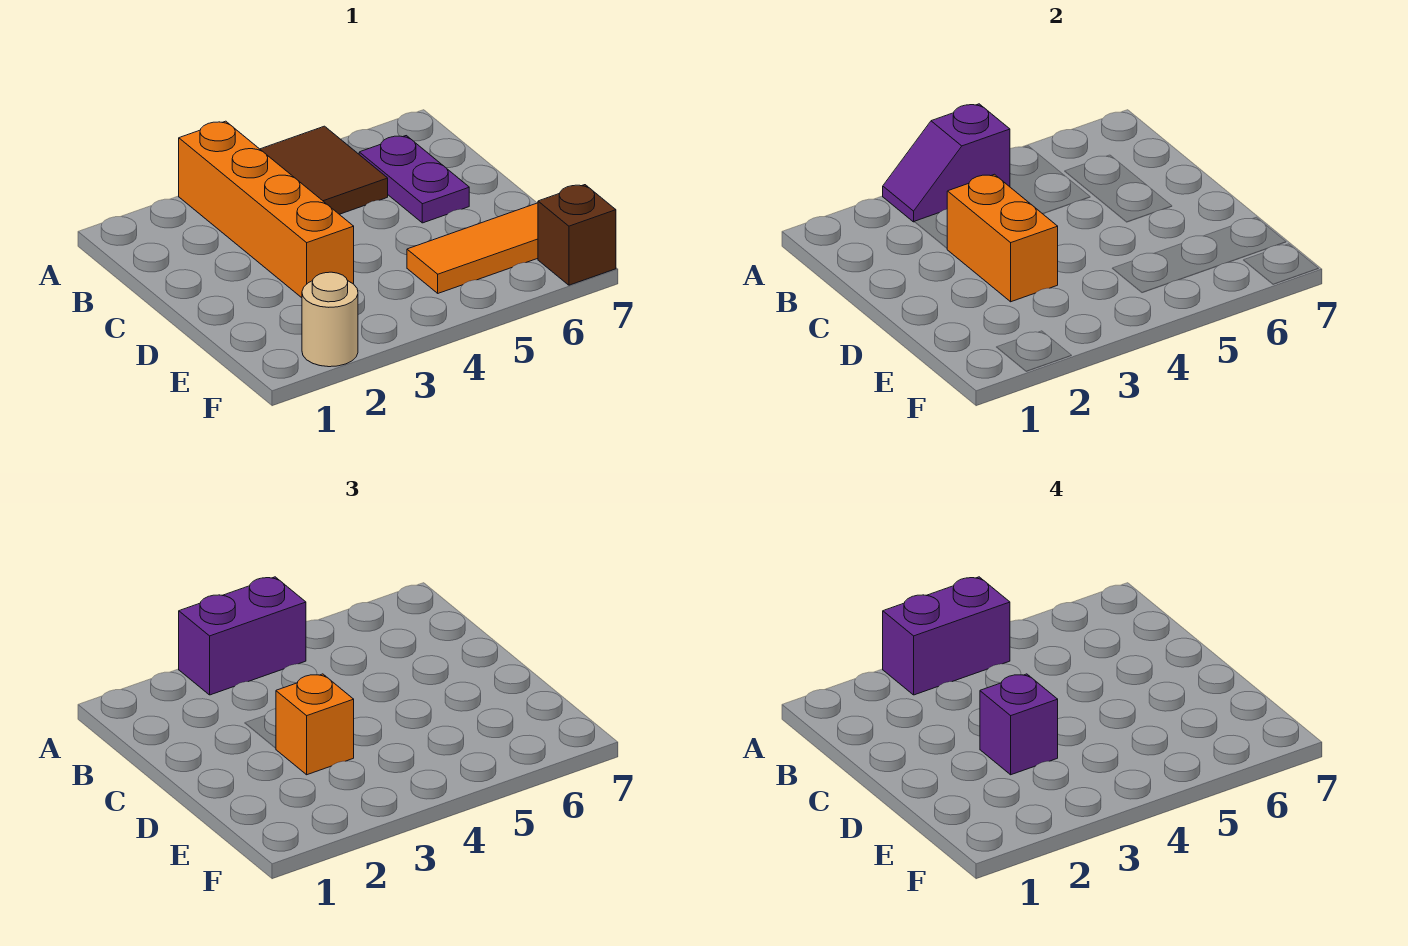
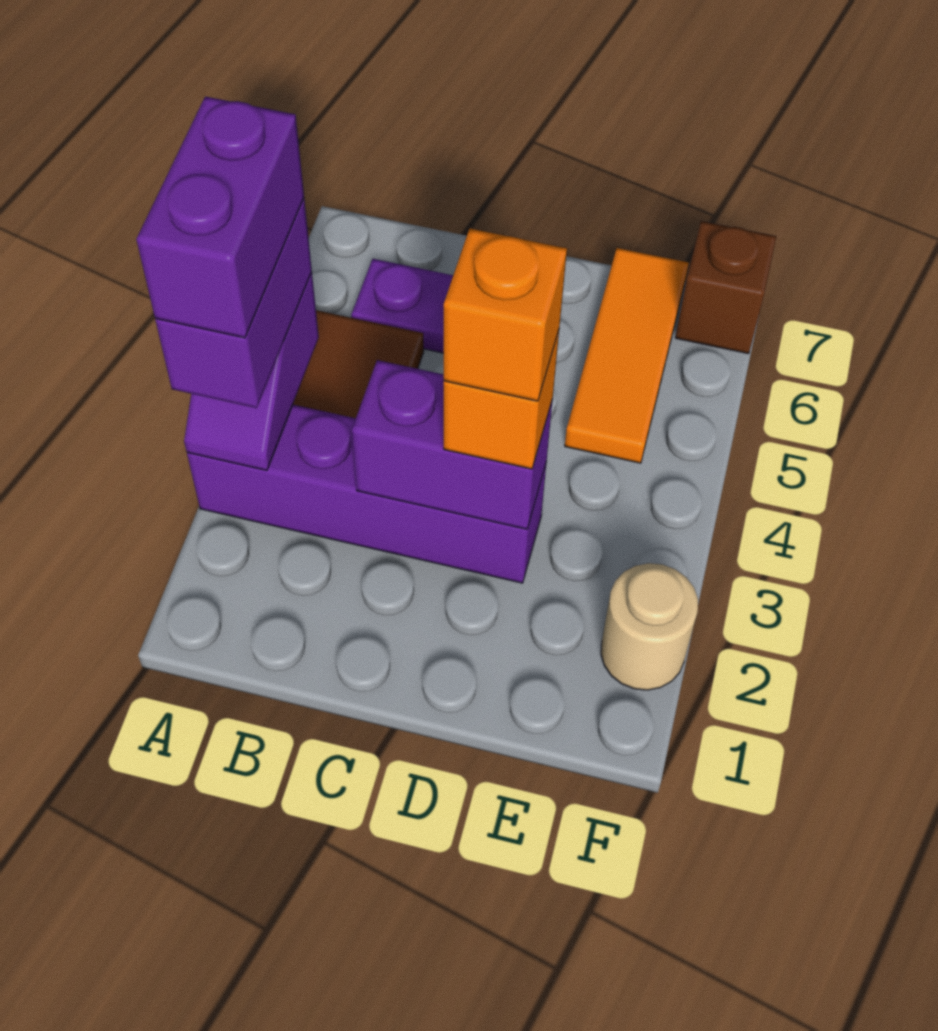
orange 1x4 brick [179,121,354,298] -> purple 1x4 brick [187,405,547,583]
orange 1x2 brick [947,174,1058,302] -> purple 1x2 brick [352,360,553,529]
purple 1x1 brick [980,674,1058,775] -> orange 1x1 brick [444,228,567,401]

